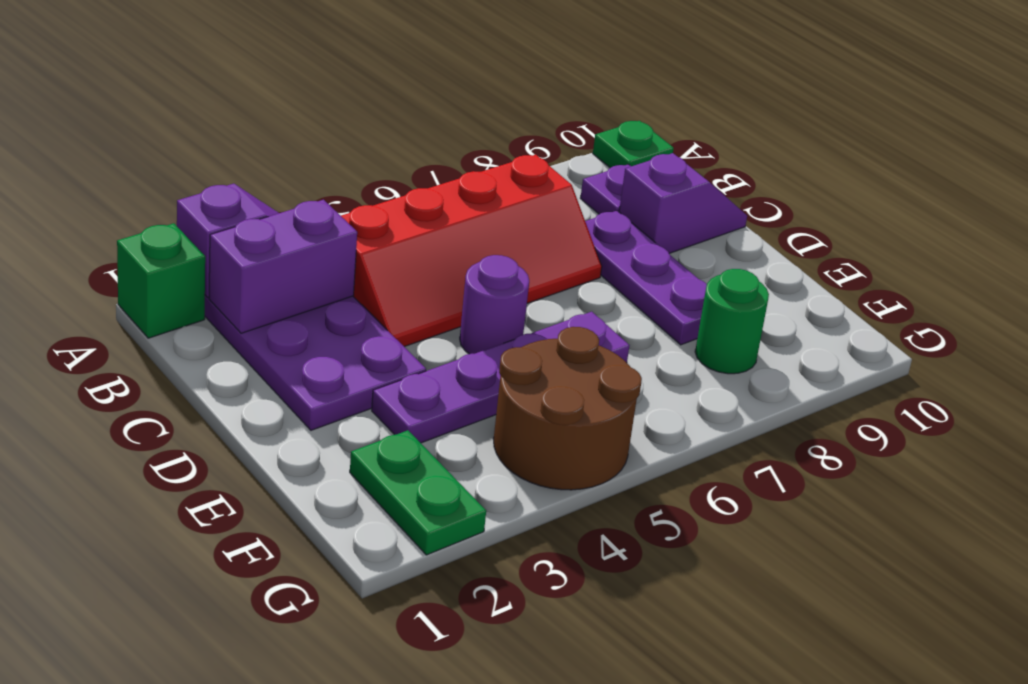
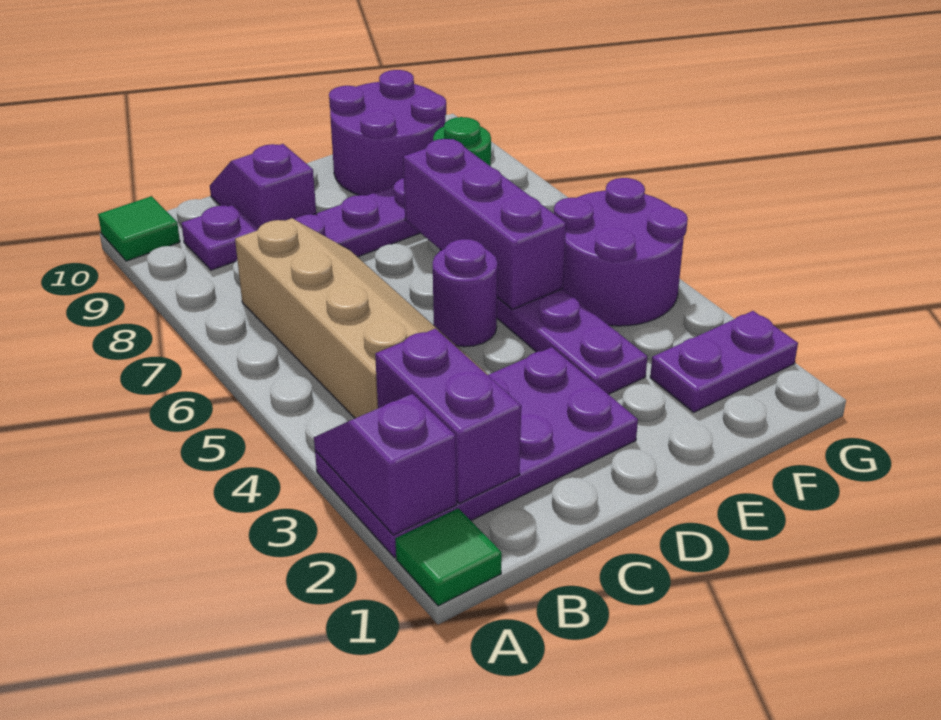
green 1x1 brick [117,223,205,338] -> green 1x1 tile [395,508,502,606]
green 1x1 plate [593,121,674,168] -> green 1x1 tile [98,196,180,261]
red 2x4 slope [341,155,602,347] -> tan 2x4 slope [235,218,488,418]
none -> purple 1x3 brick [403,139,566,309]
none -> purple 2x2 round brick [329,70,446,196]
green 1x2 plate [350,430,486,555] -> purple 1x2 plate [650,311,798,412]
brown 2x2 round brick [494,327,642,490] -> purple 2x2 round brick [554,178,688,326]

